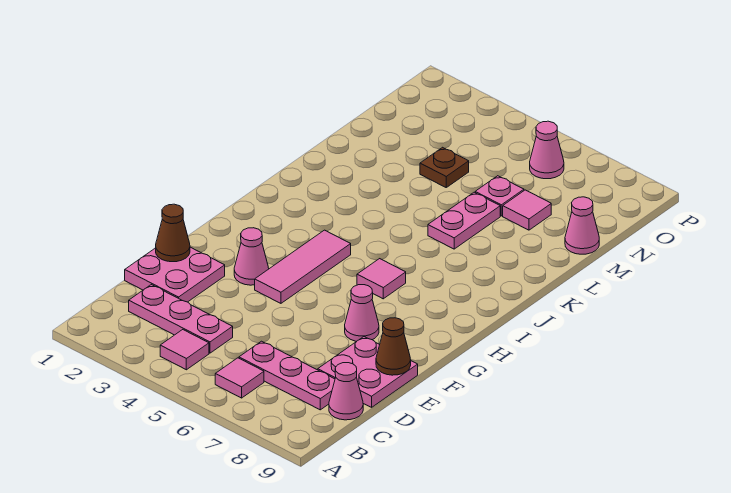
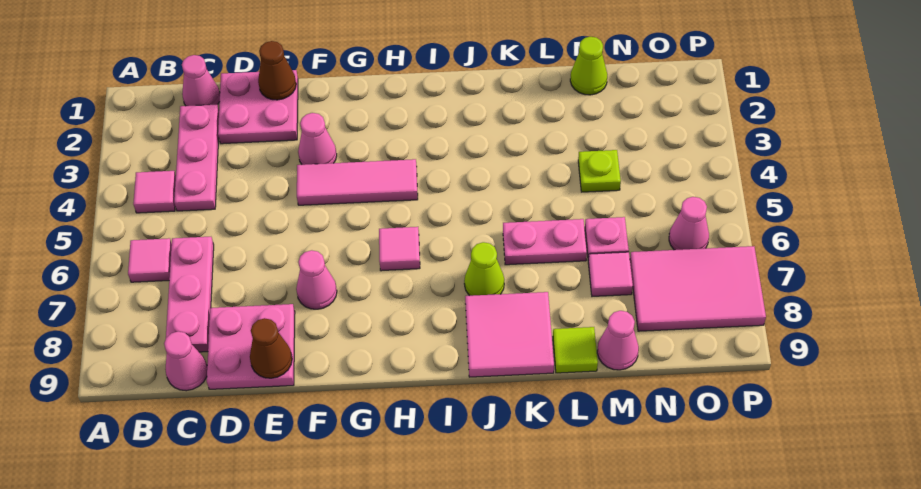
none -> pink 1x1 cone [182,55,220,106]
none -> lime 1x1 cone [464,242,504,296]
none -> pink 2x2 tile [465,292,554,377]
none -> lime 1x1 tile [553,327,598,373]
none -> lime 1x1 cone [570,37,607,95]
brown 1x1 plate [420,147,469,187] -> lime 1x1 plate [578,150,621,192]
none -> pink 2x3 tile [630,246,766,331]

